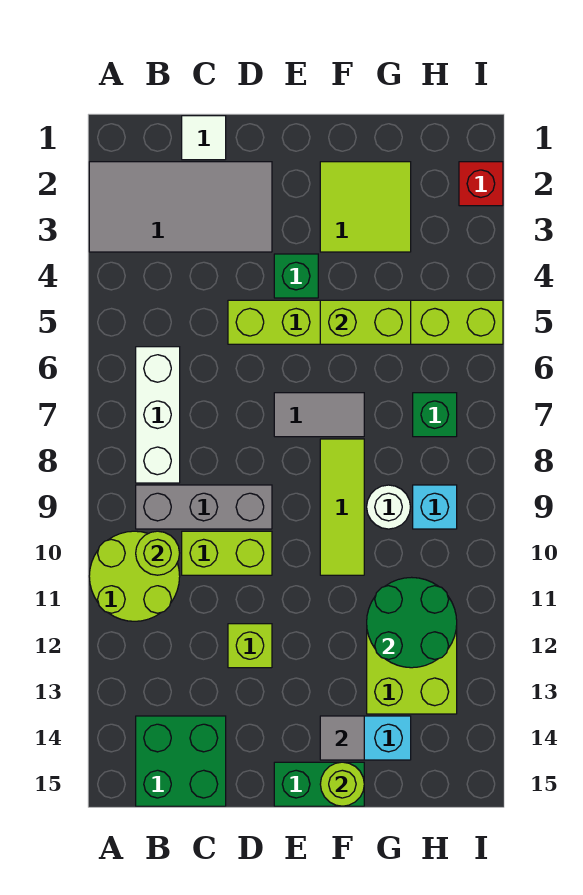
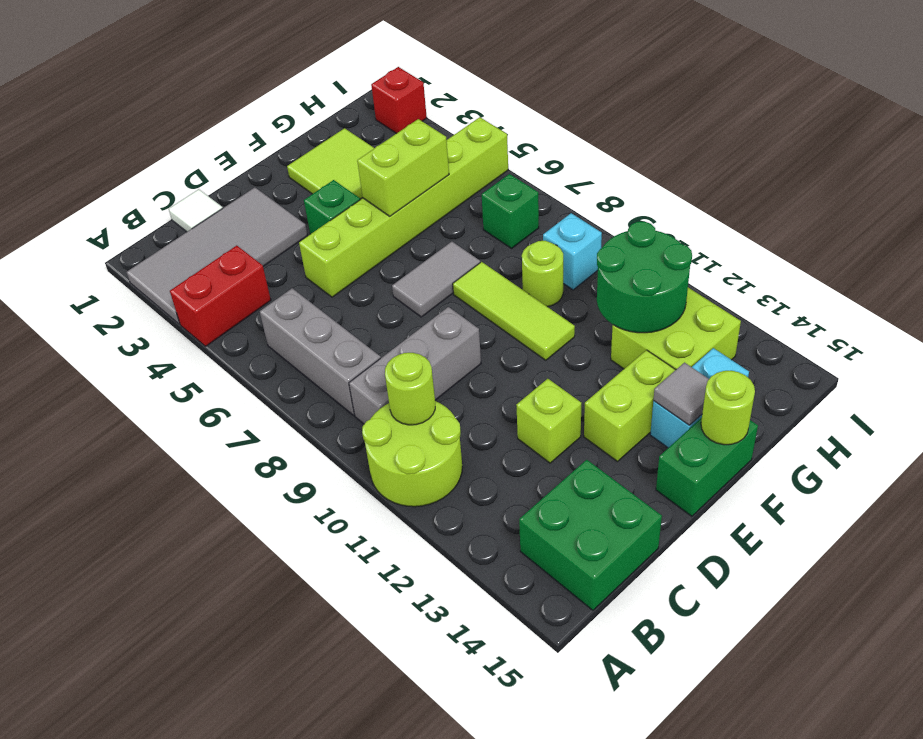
none -> red 1x2 brick [170,246,271,346]
white 1x3 brick [136,347,180,483] -> grey 1x3 brick [260,288,381,415]
lime 1x2 brick [182,531,272,575] -> lime 1x2 brick moved to [584,350,675,462]
white 1x1 round brick [367,485,410,529] -> lime 1x1 round brick [522,241,563,307]

